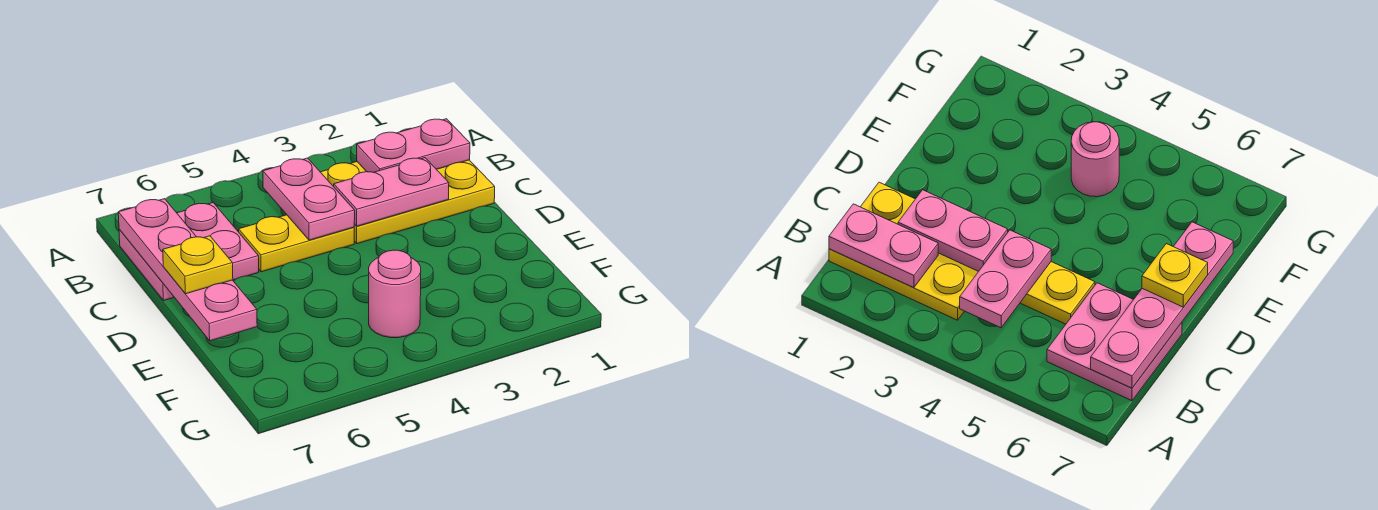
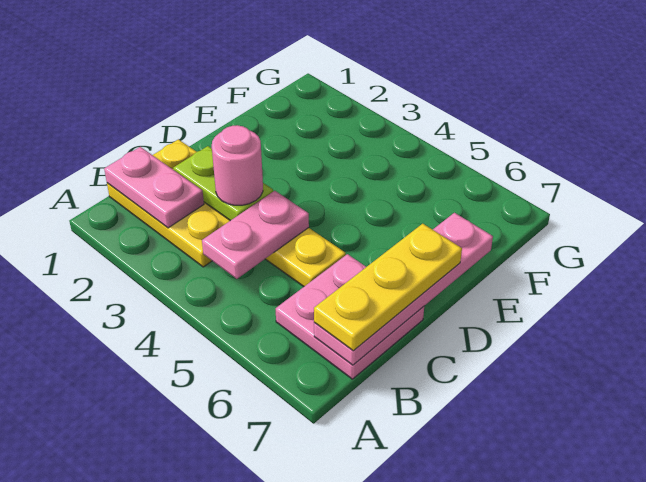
pink 1x2 plate [334,158,449,226] -> lime 1x2 plate [173,146,273,221]
yellow 1x1 plate [163,236,233,294] -> yellow 1x3 plate [314,224,462,351]
pink 1x1 round brick [369,250,421,338] -> pink 1x1 round brick moved to [212,125,263,205]

